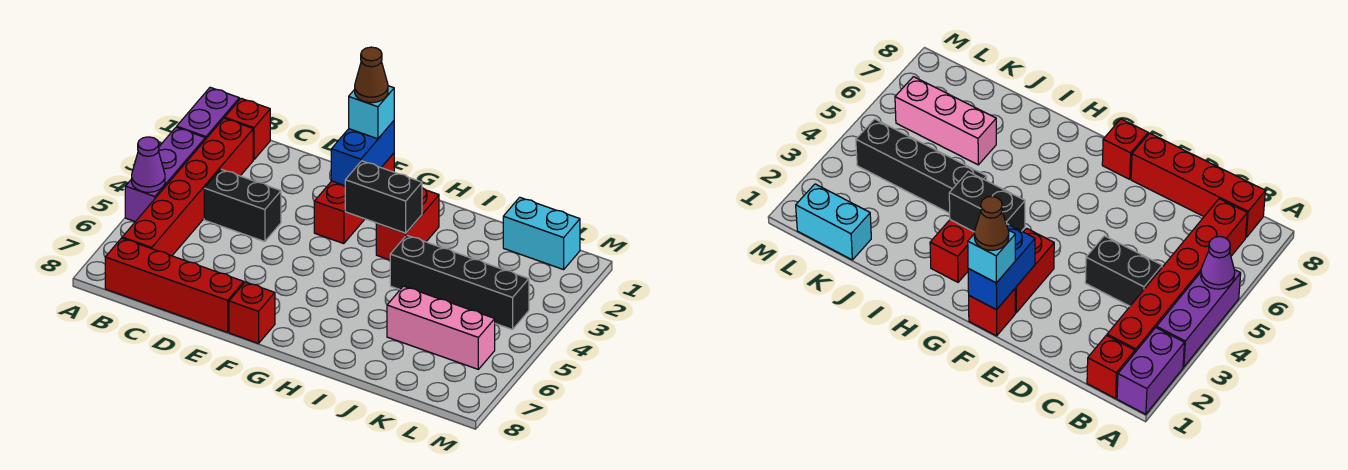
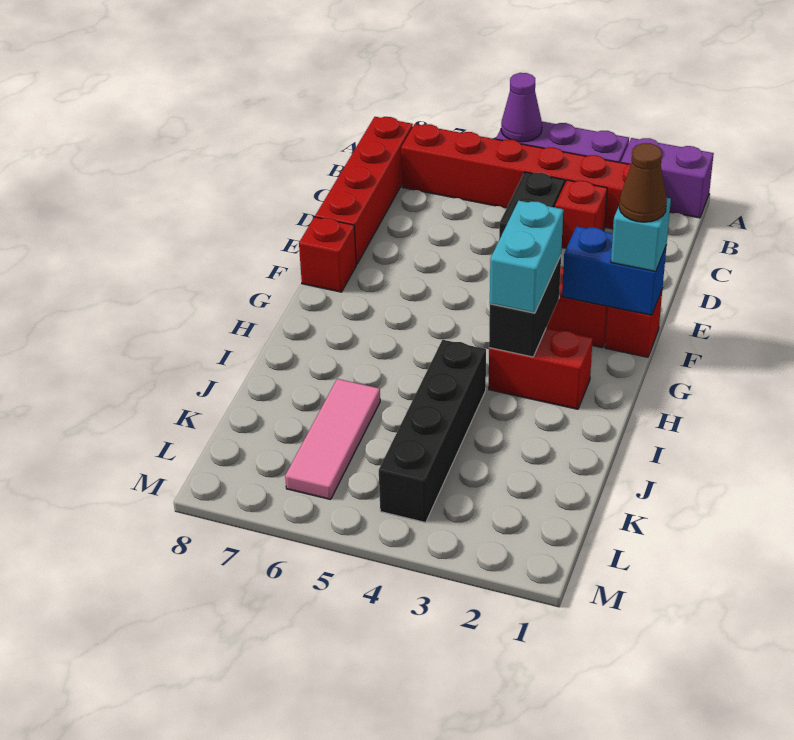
red 1x1 brick [225,98,270,160] -> red 1x1 brick moved to [555,180,607,248]
pink 1x3 brick [387,286,495,369] -> pink 1x3 tile [285,379,380,500]
cyan 1x2 brick [503,197,580,270] -> cyan 1x2 brick moved to [490,201,563,313]

